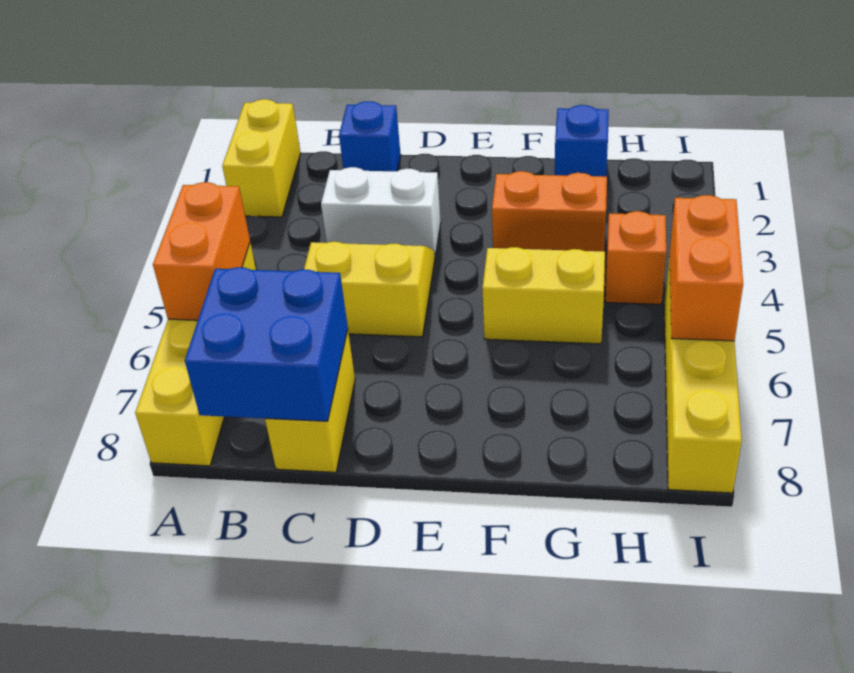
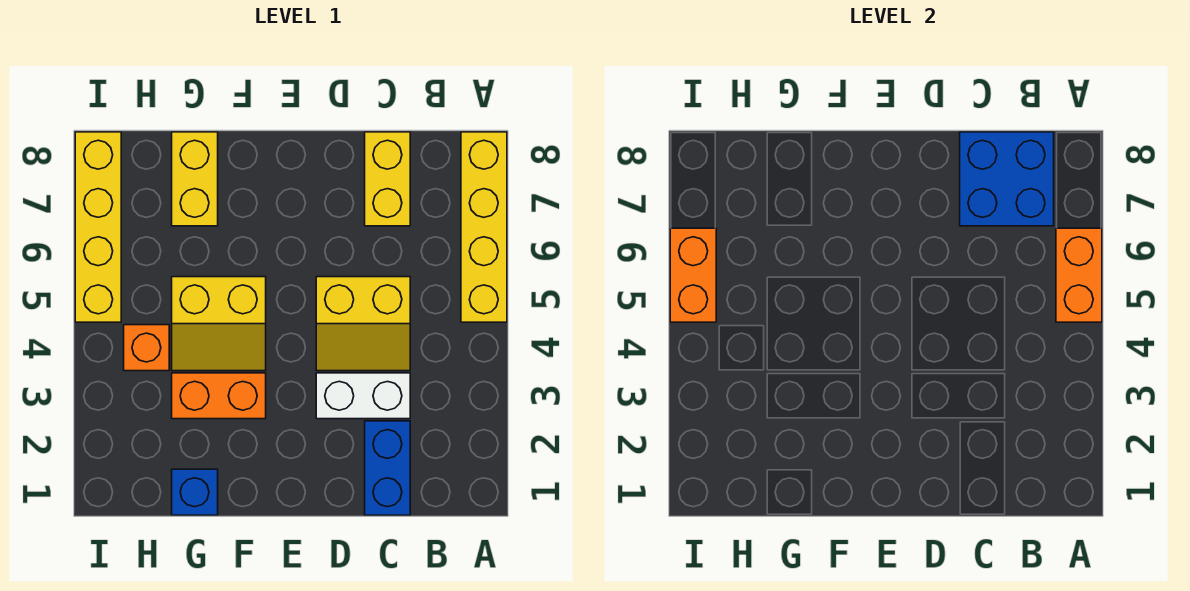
yellow 1x2 brick [222,99,301,217] -> yellow 1x2 brick moved to [172,132,218,226]
blue 1x1 brick [339,101,401,171] -> blue 1x2 brick [365,421,410,515]

